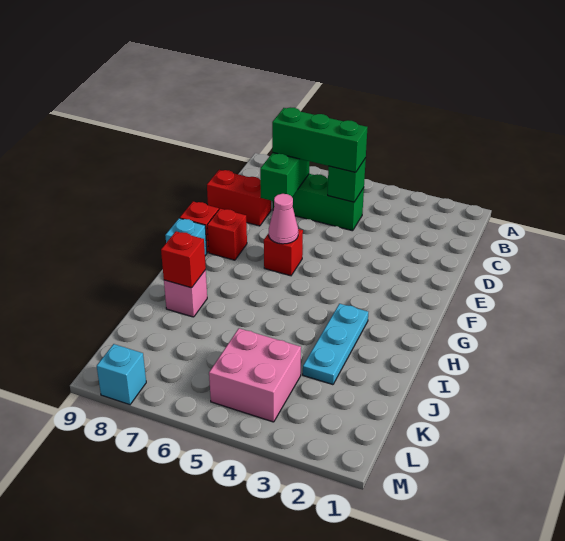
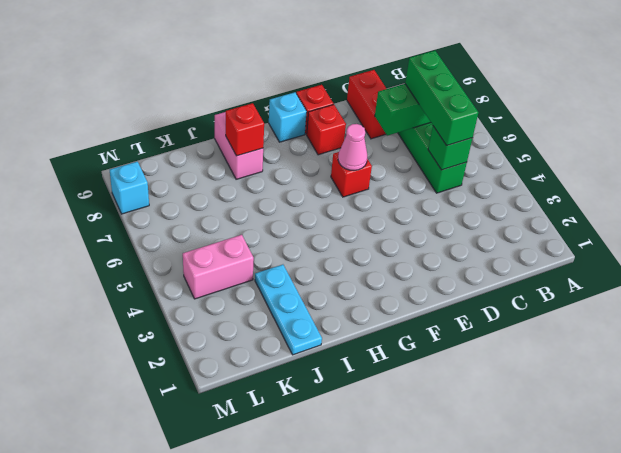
cyan 1x3 plate [303,304,368,385] -> cyan 1x3 plate turned to [255,265,322,355]
pink 1x1 brick [164,270,207,317] -> pink 1x2 brick [215,112,263,179]
pink 2x2 brick [209,328,301,422] -> pink 1x2 brick [183,235,254,299]

